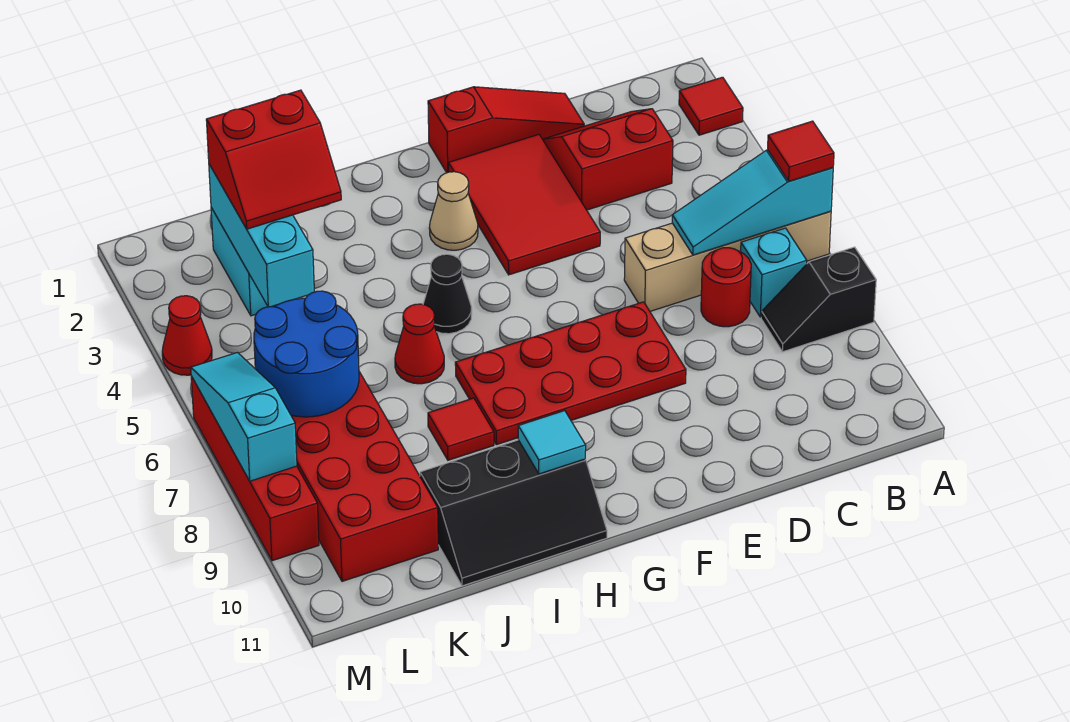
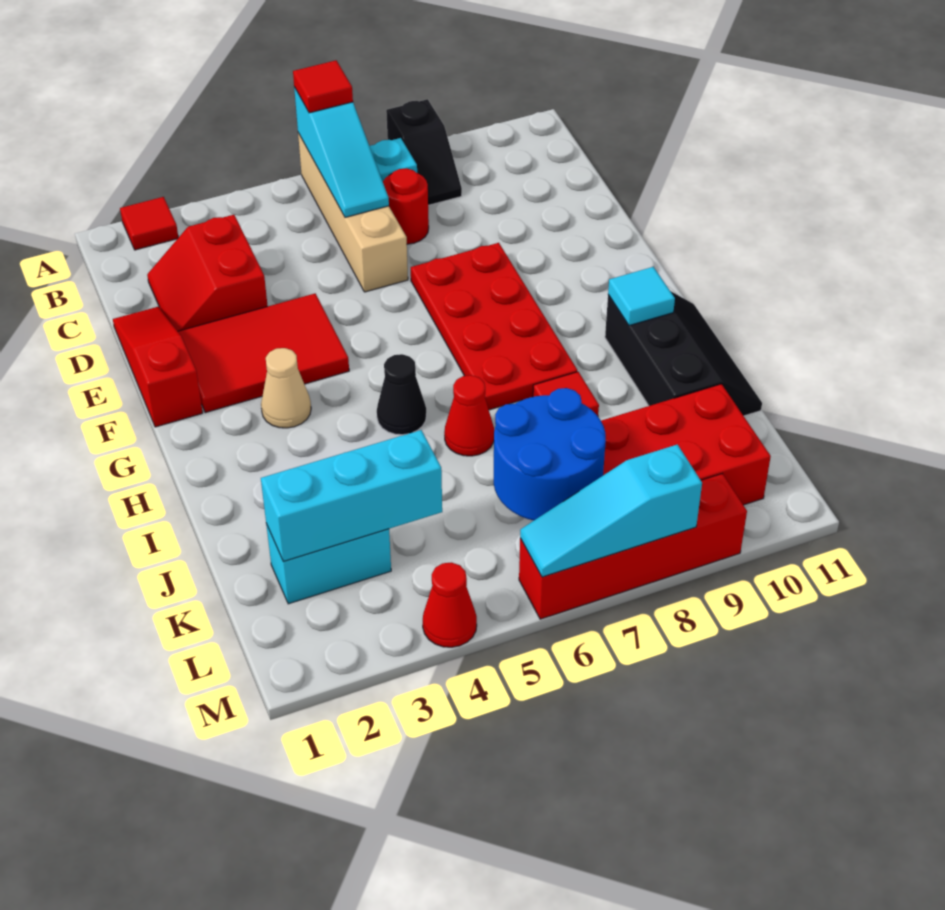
red 2x2 slope [206,90,341,229] -> none

